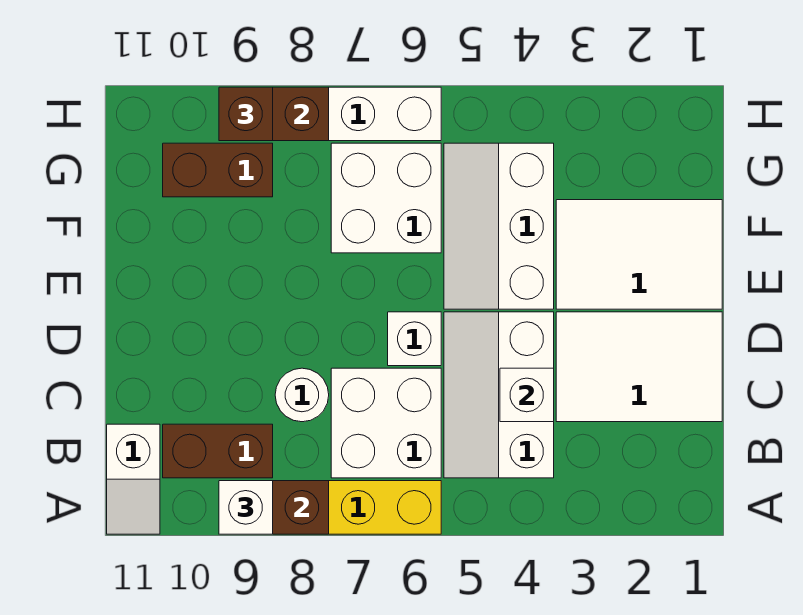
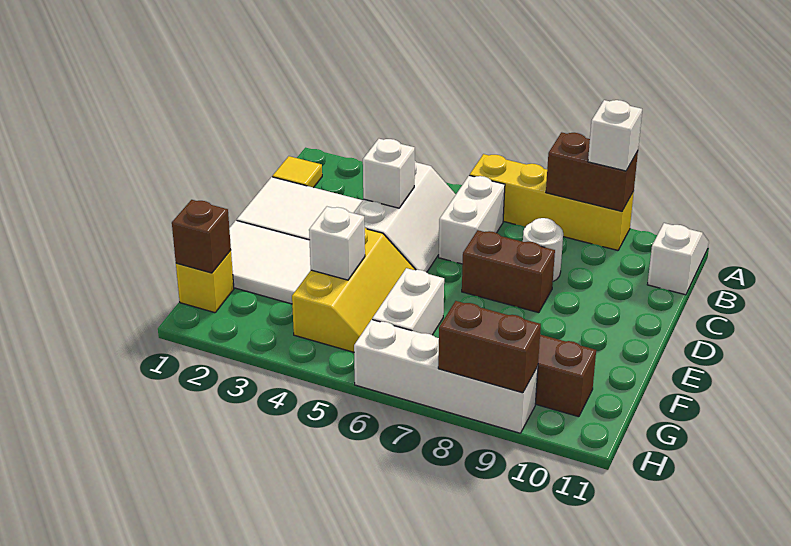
none -> yellow 1x1 tile [272,156,322,188]
white 2x2 brick [331,368,441,478] -> white 1x2 brick [439,175,505,264]
brown 1x2 brick [163,424,273,478] -> brown 1x2 brick moved to [462,230,555,313]
white 1x1 brick [388,312,441,366] -> white 1x1 brick moved to [309,207,365,280]
white 2x3 slope [444,143,554,309] -> yellow 2x3 slope [292,228,415,352]
white 2x2 brick [331,143,441,253] -> white 1x2 brick [372,268,444,335]
none -> yellow 1x1 brick [176,250,234,313]
brown 1x1 brick [219,87,273,141] -> brown 1x1 brick moved to [172,200,231,273]

